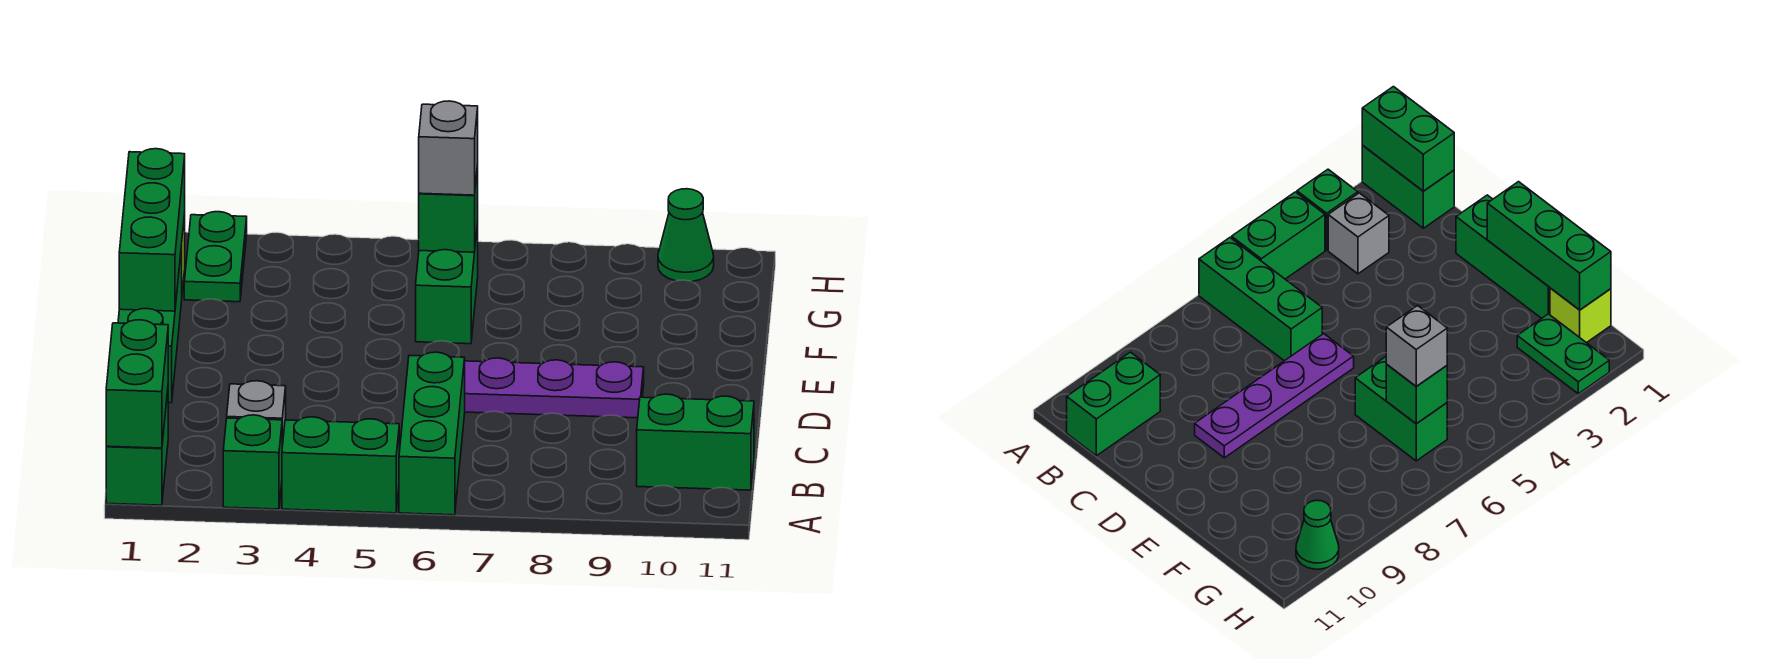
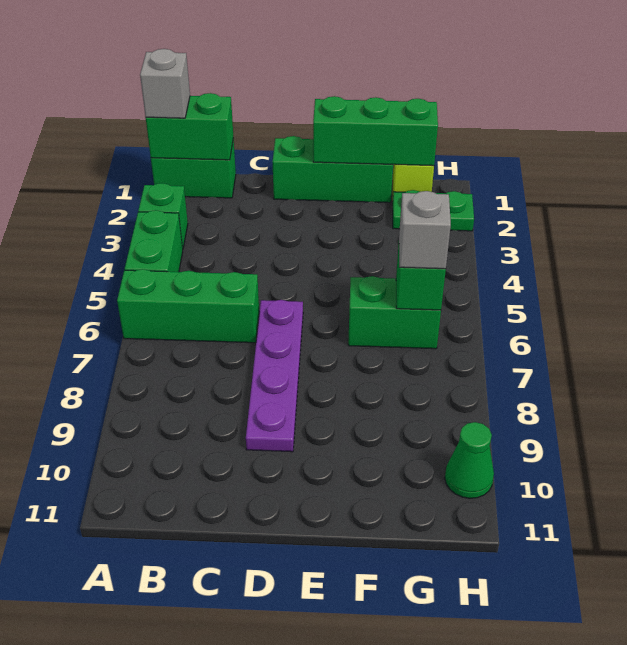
grey 1x1 brick [227,381,286,447] -> grey 1x1 brick moved to [140,49,190,118]
green 1x2 brick [637,394,754,490] -> none

